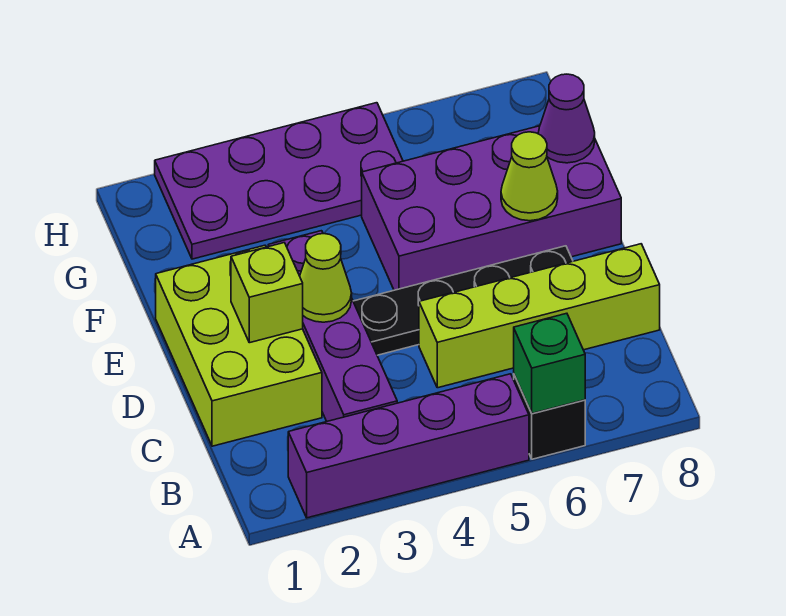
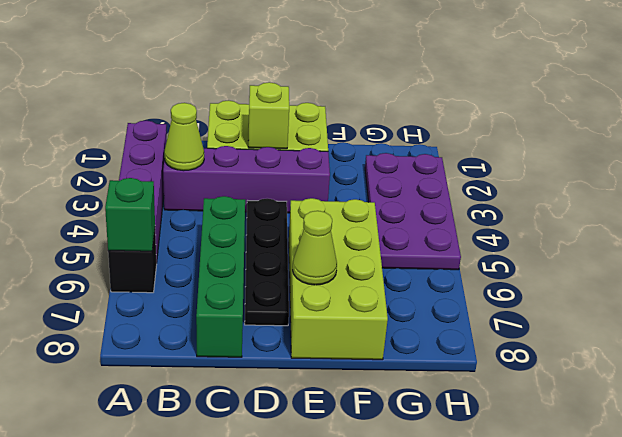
lime 1x4 brick [419,244,660,388] -> green 1x4 brick [196,196,245,357]
lime 1x1 cone [300,234,352,322] -> lime 1x1 cone moved to [164,103,204,171]
purple 2x4 brick [362,126,621,290] -> lime 2x4 brick [289,198,388,360]
purple 1x1 cone [538,74,595,163] -> none

